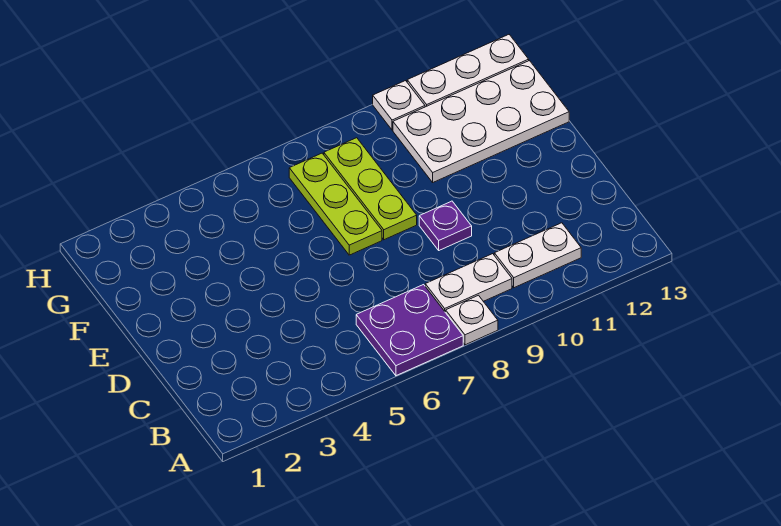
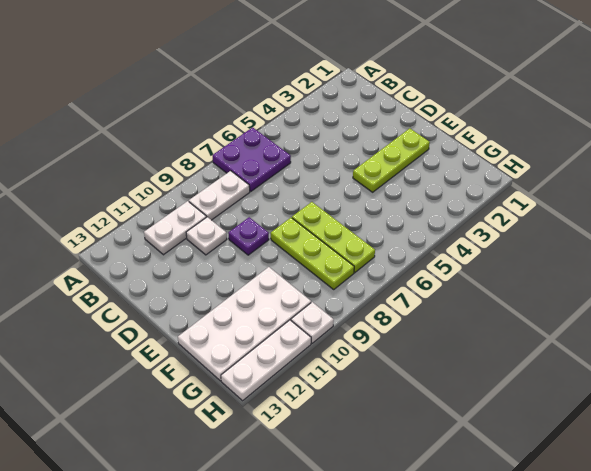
white 1x1 plate [446,295,498,345] -> white 1x1 plate moved to [186,217,227,255]
none -> lime 1x3 plate [353,128,430,192]

